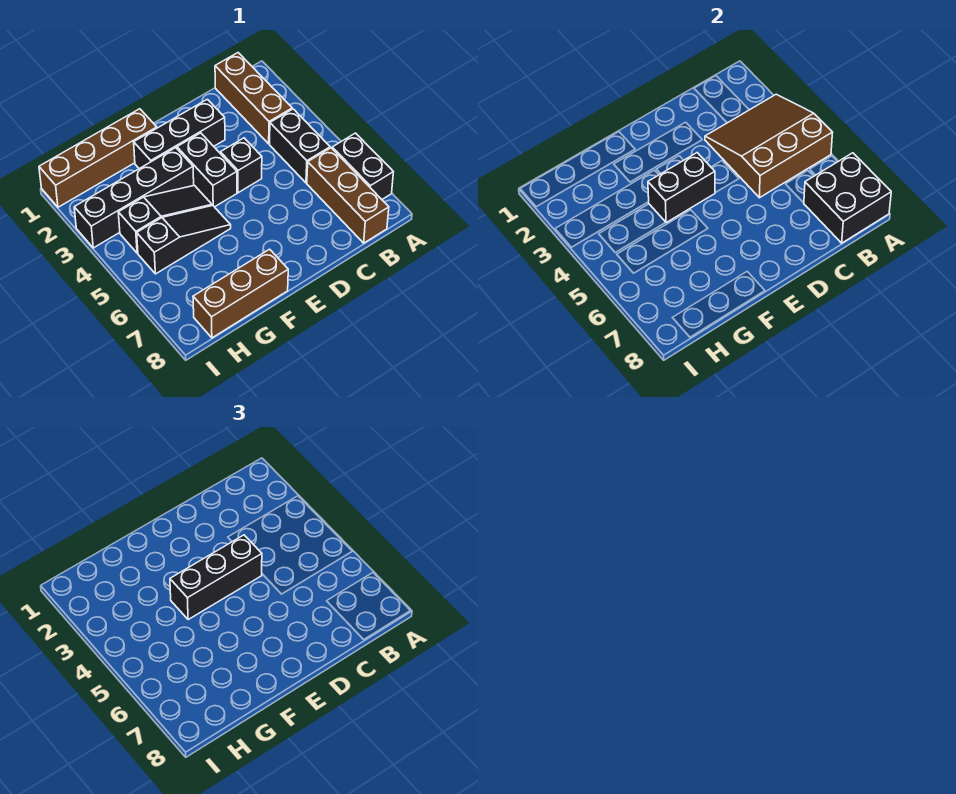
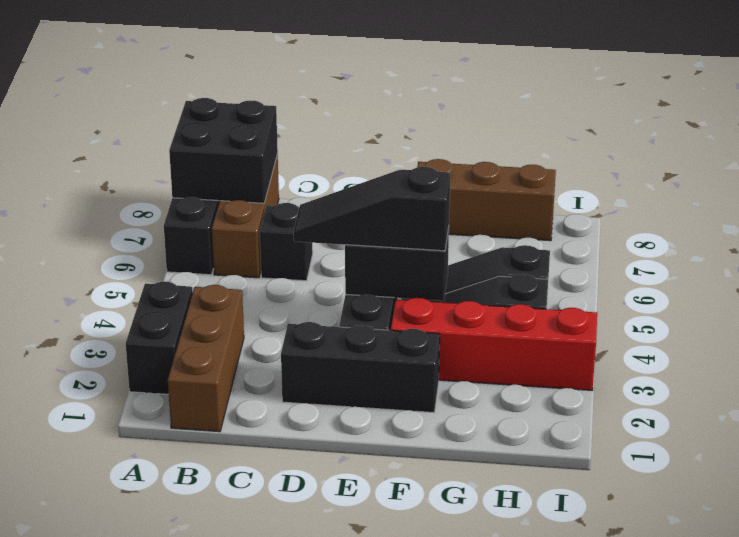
brown 3x3 slope [705,94,833,198] -> none
black 1x2 brick [270,109,330,183] -> black 1x2 brick moved to [126,282,193,394]
black 1x1 brick [220,138,262,193] -> black 1x1 brick moved to [260,203,313,281]
black 1x3 brick [170,535,262,620] -> black 1x3 slope [294,167,450,251]
brown 1x4 brick [39,109,157,207] -> none
black 1x4 brick [74,148,194,248] -> red 1x4 brick [391,298,597,390]

